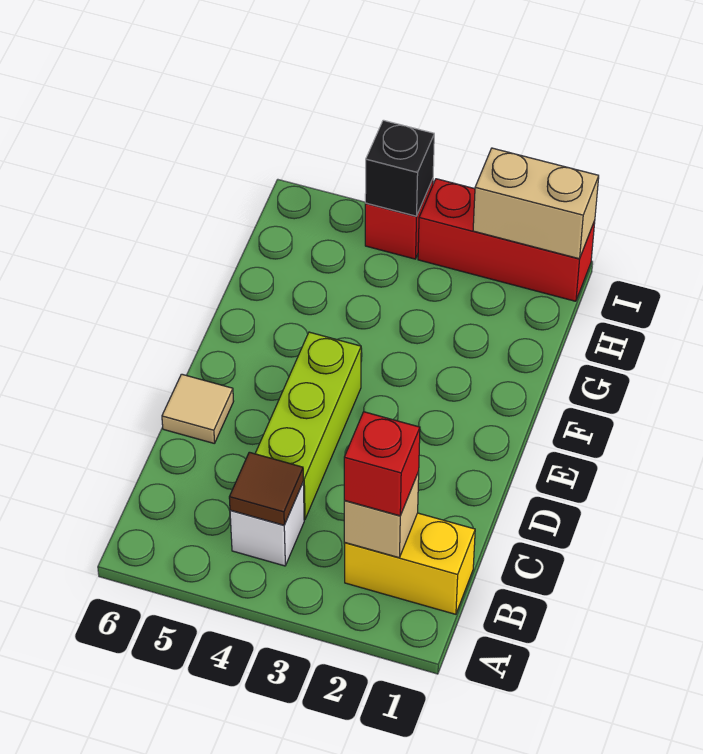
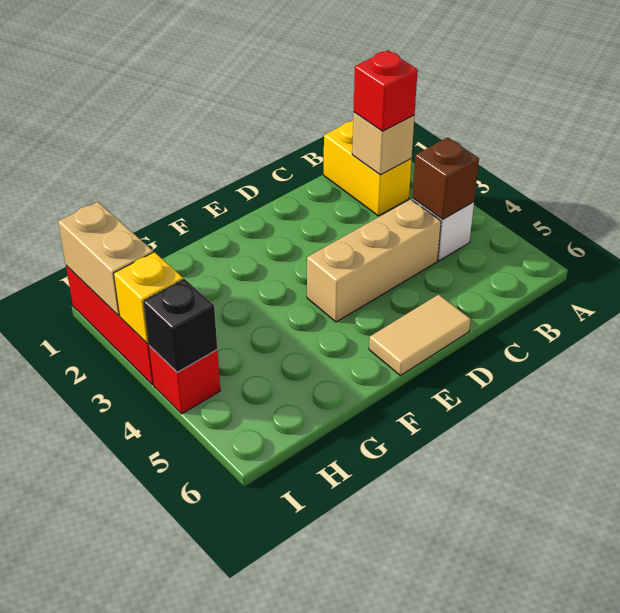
brown 1x1 tile [229,452,303,525] -> brown 1x1 brick [412,137,479,219]
lime 1x3 brick [255,332,361,520] -> tan 1x3 brick [307,199,441,322]
tan 1x1 tile [162,374,234,444] -> tan 1x2 tile [369,295,471,376]
none -> yellow 1x1 brick [114,252,183,343]

